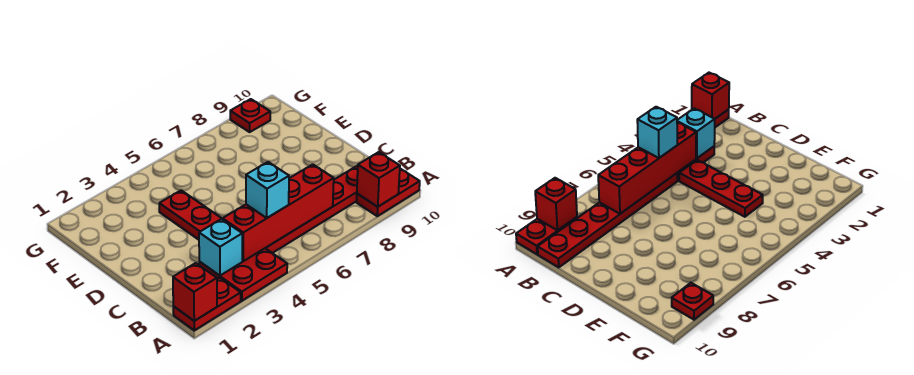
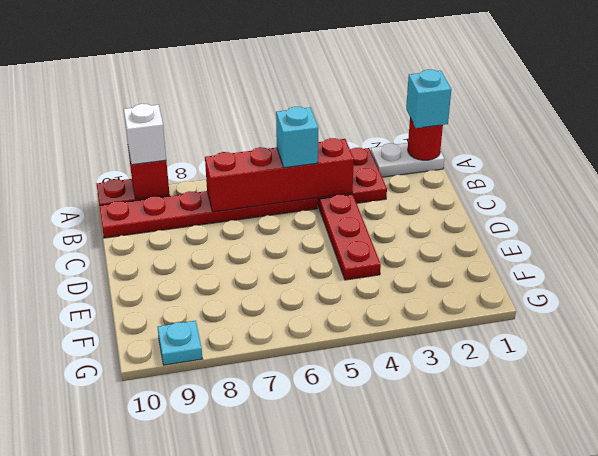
red 1x2 plate [173,278,241,330] -> white 1x2 plate [371,143,444,177]
red 1x1 brick [173,263,217,321] -> red 1x1 round brick [408,118,443,160]
none -> white 1x1 brick [124,104,166,165]
cyan 1x1 brick [199,219,242,276] -> cyan 1x1 brick moved to [406,69,451,128]
red 1x1 plate [230,99,270,132] -> cyan 1x1 plate [158,321,202,365]

